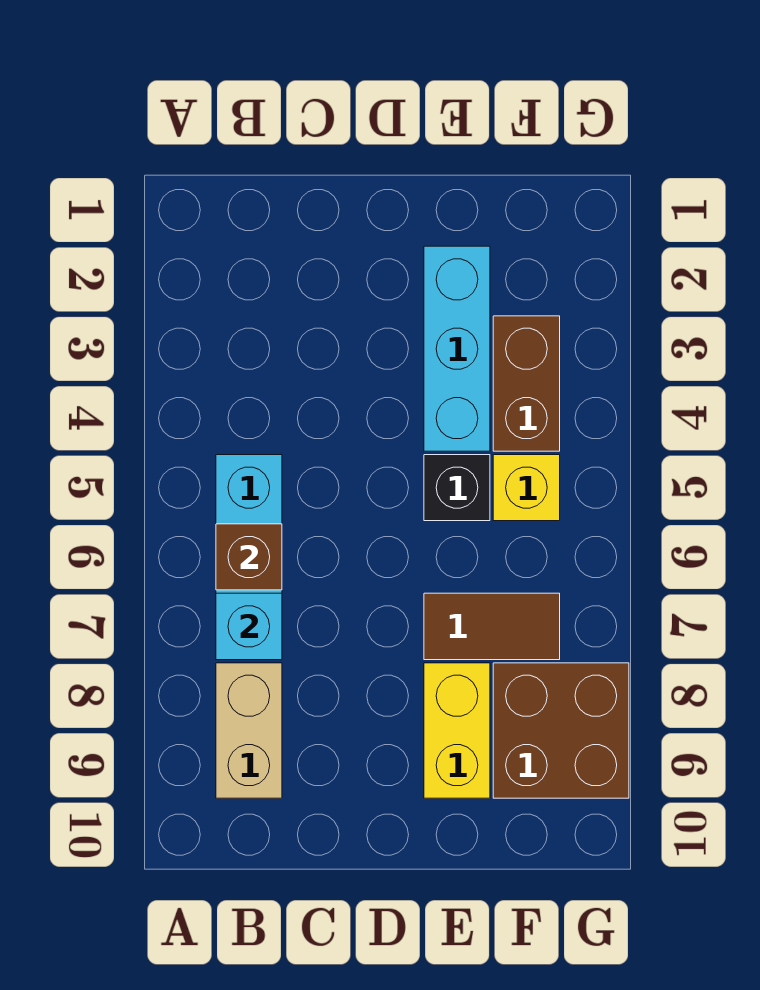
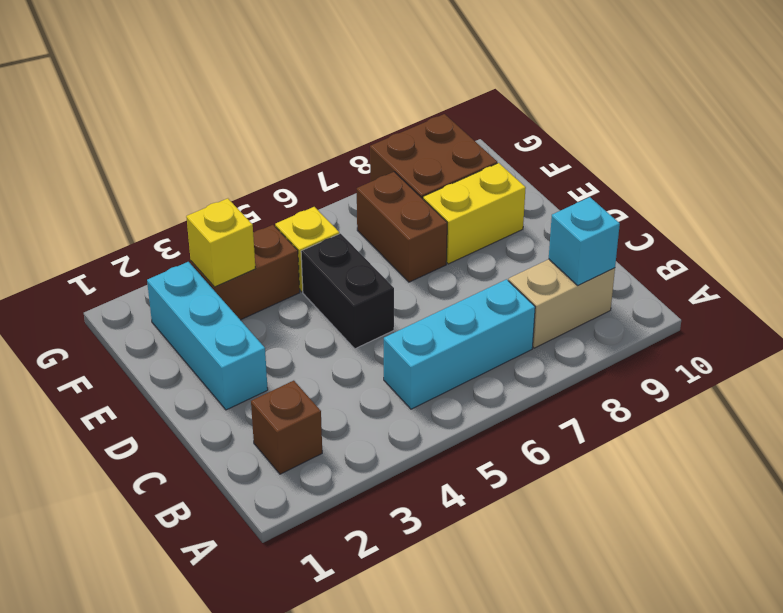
brown 1x1 brick [216,524,282,590] -> brown 1x1 brick moved to [251,381,322,474]
cyan 1x1 brick [216,593,282,660] -> cyan 1x1 brick moved to [549,197,620,286]
cyan 1x3 brick [424,246,490,451] -> cyan 1x3 brick turned to [147,262,268,410]
black 1x1 brick [424,455,490,521] -> black 1x2 brick [301,234,394,349]
brown 1x2 tile [424,593,560,660] -> brown 1x2 brick [357,172,447,282]
none -> yellow 1x1 brick [186,198,255,287]

